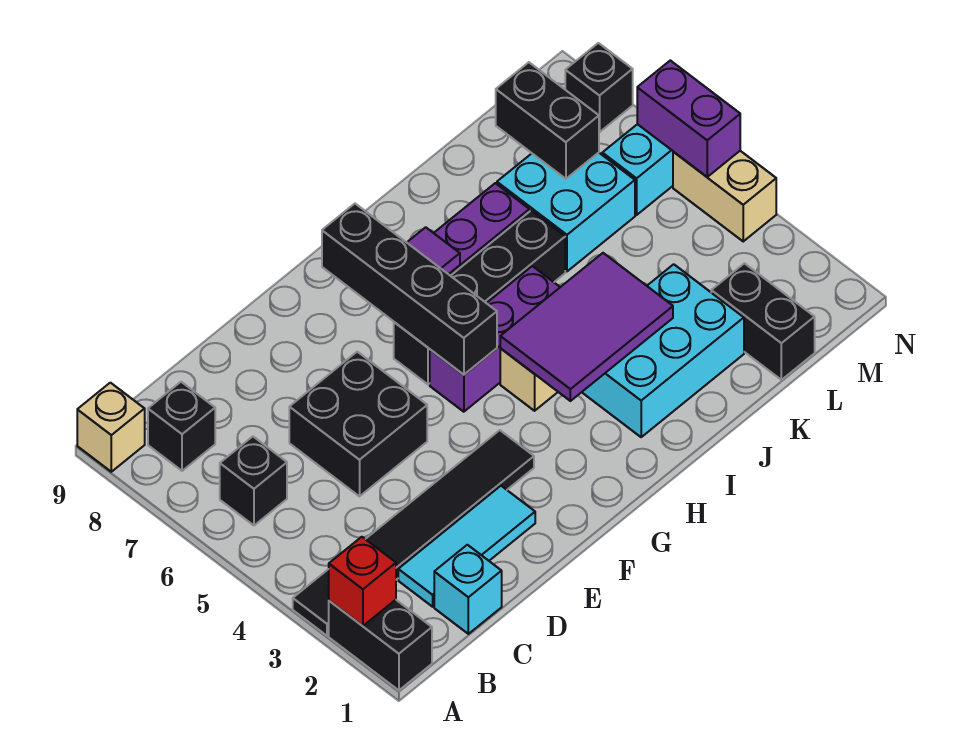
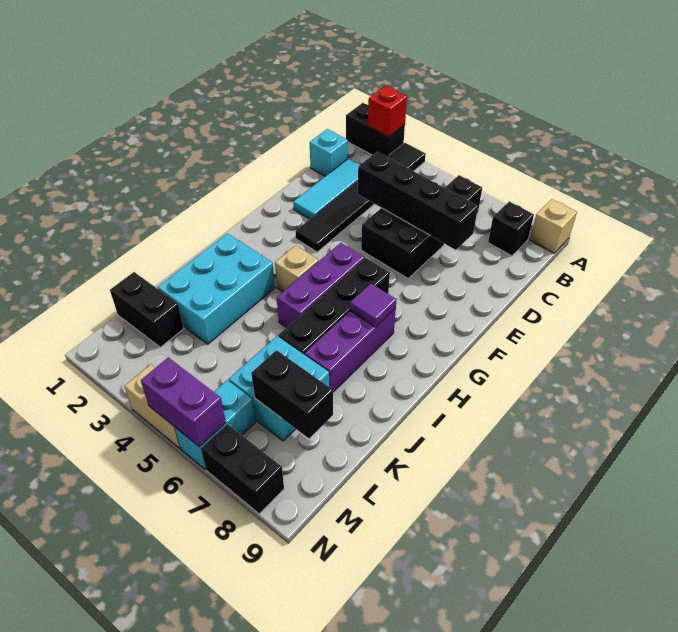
black 1x4 brick [322,204,497,375] -> black 1x4 brick moved to [358,152,478,250]
purple 2x3 tile [500,253,673,401] -> none
black 1x1 brick [565,43,633,132] -> black 1x2 brick [201,424,284,514]

